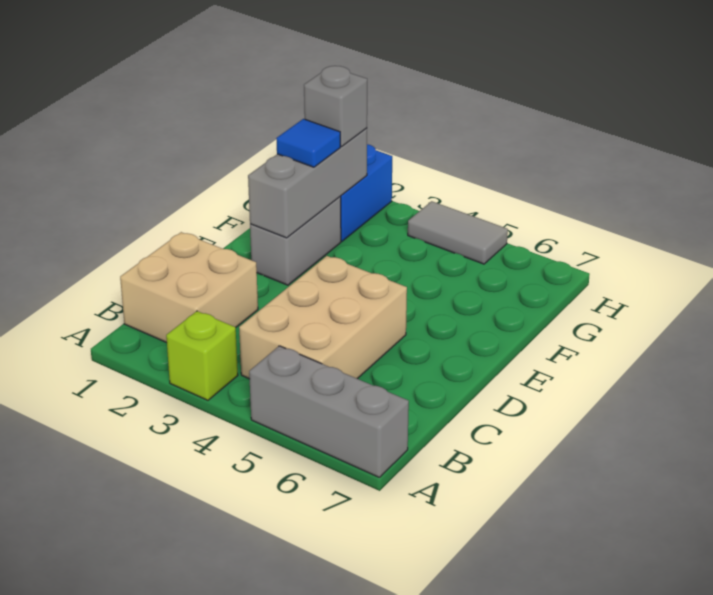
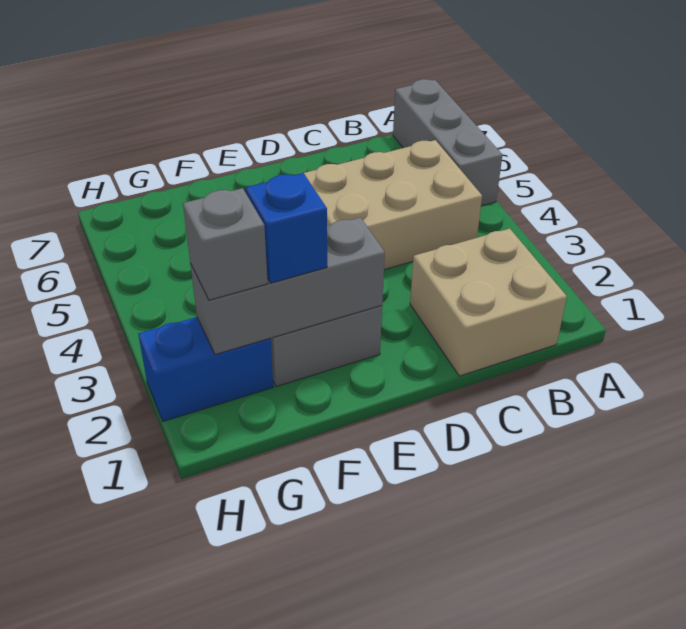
lime 1x1 brick [166,311,238,400] -> none
blue 1x1 tile [276,119,340,167] -> blue 1x1 brick [246,173,327,283]
grey 1x2 tile [408,201,508,264] -> none

